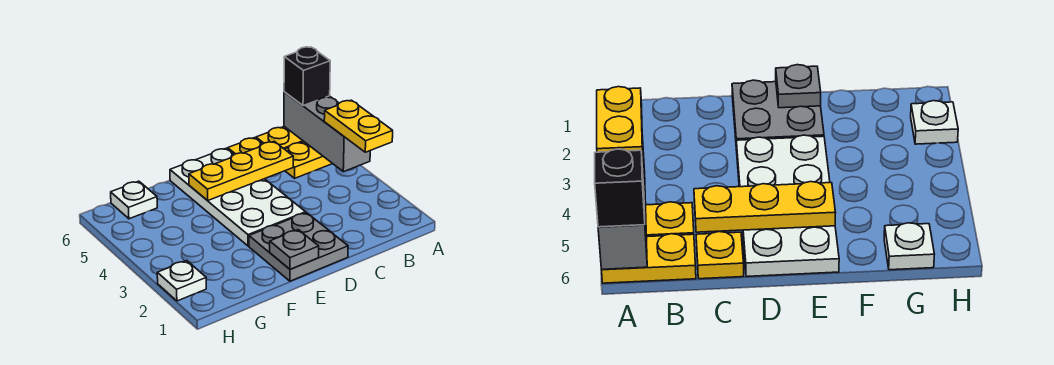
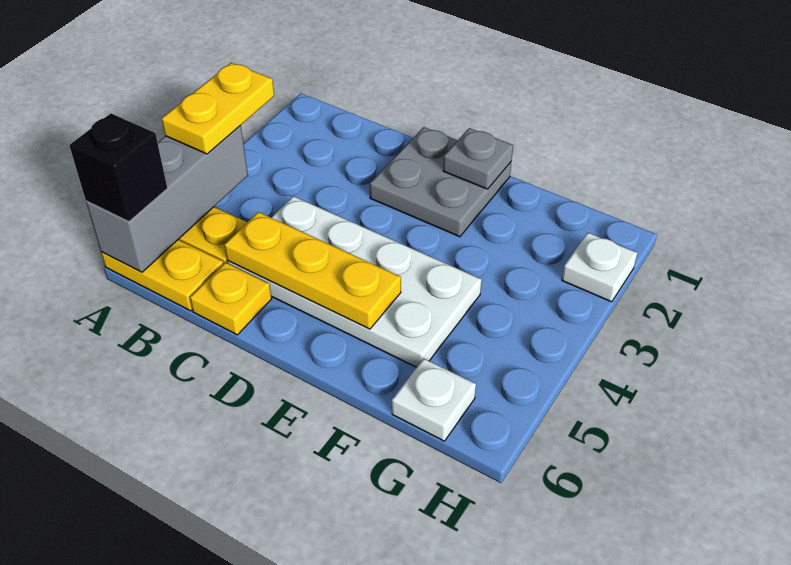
white 2x4 plate [170,148,306,246] -> white 2x4 plate turned to [227,196,482,367]

